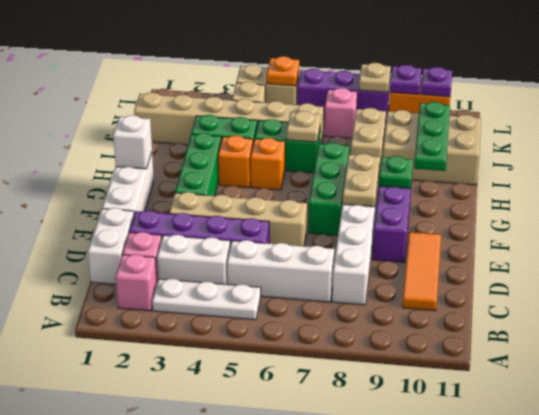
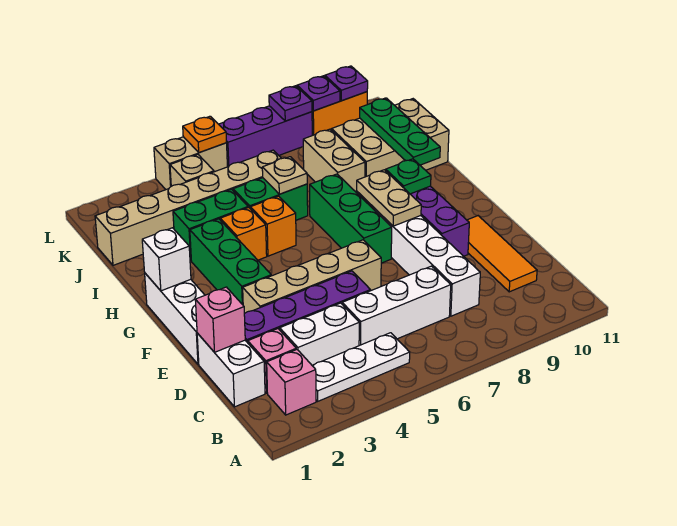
pink 1x1 brick [324,88,357,138] -> pink 1x1 brick moved to [195,287,245,352]
tan 1x1 plate [359,63,391,92] -> purple 1x1 plate [269,86,312,121]

